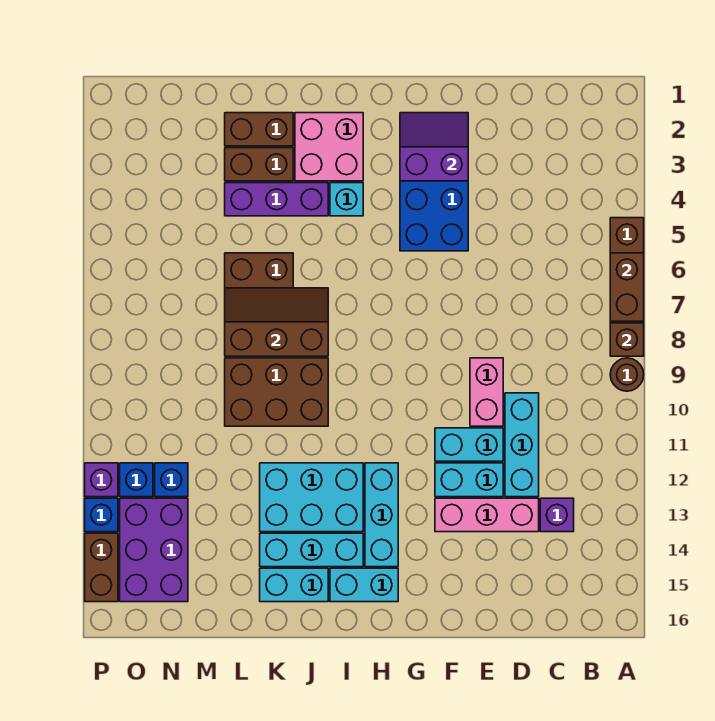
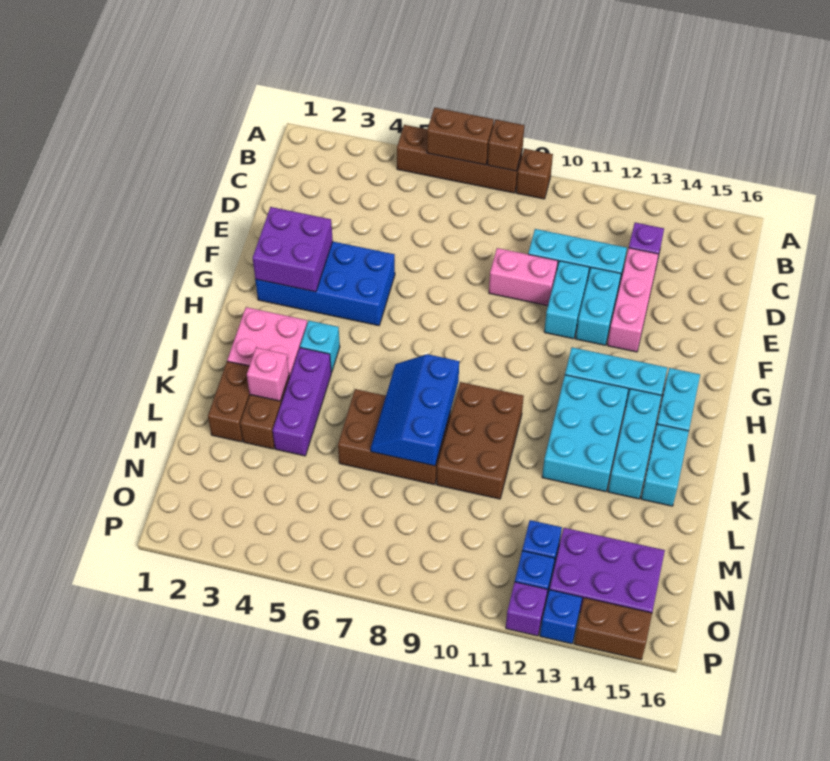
brown 1x1 round brick [610,358,644,391] -> brown 1x1 brick [516,149,553,199]
purple 2x2 slope [400,113,468,181] -> purple 2x2 brick [253,207,333,292]
brown 2x3 slope [225,288,328,356] -> blue 2x3 slope [371,354,459,466]
none -> pink 1x1 brick [247,348,289,401]

